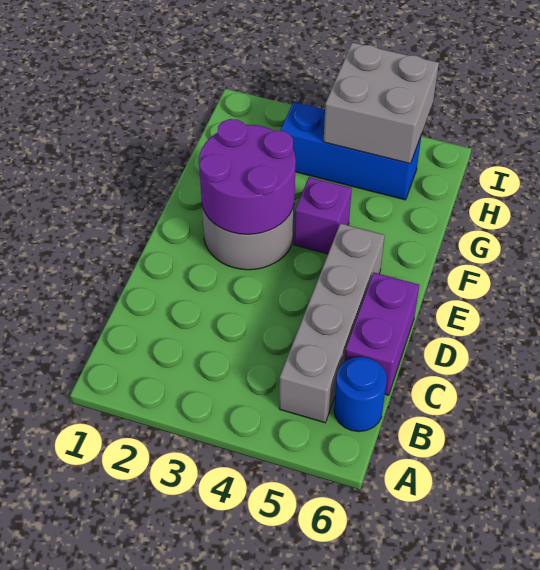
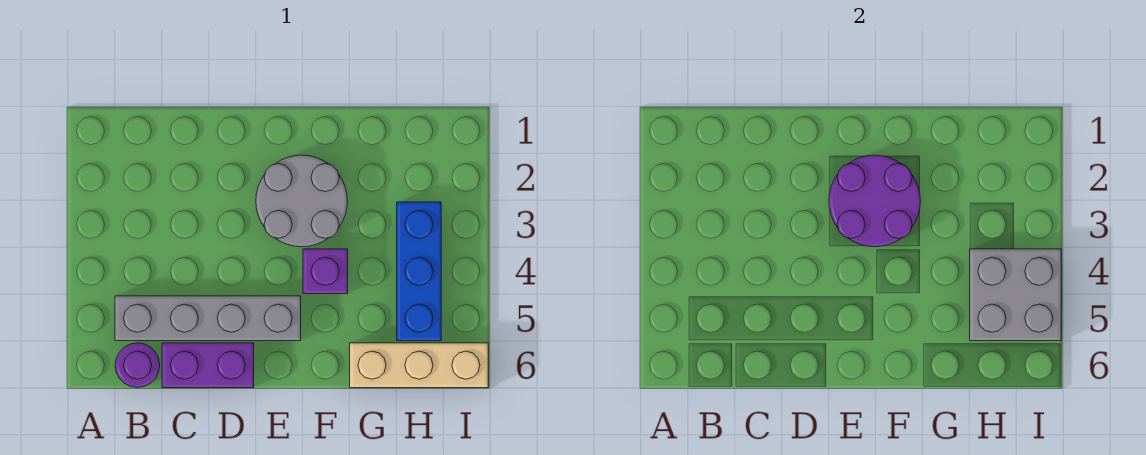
blue 1x1 round brick [334,357,387,432] -> purple 1x1 round brick [115,343,160,388]
none -> tan 1x3 brick [350,343,488,388]

